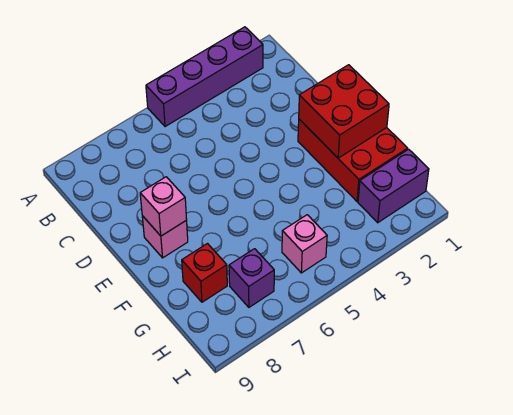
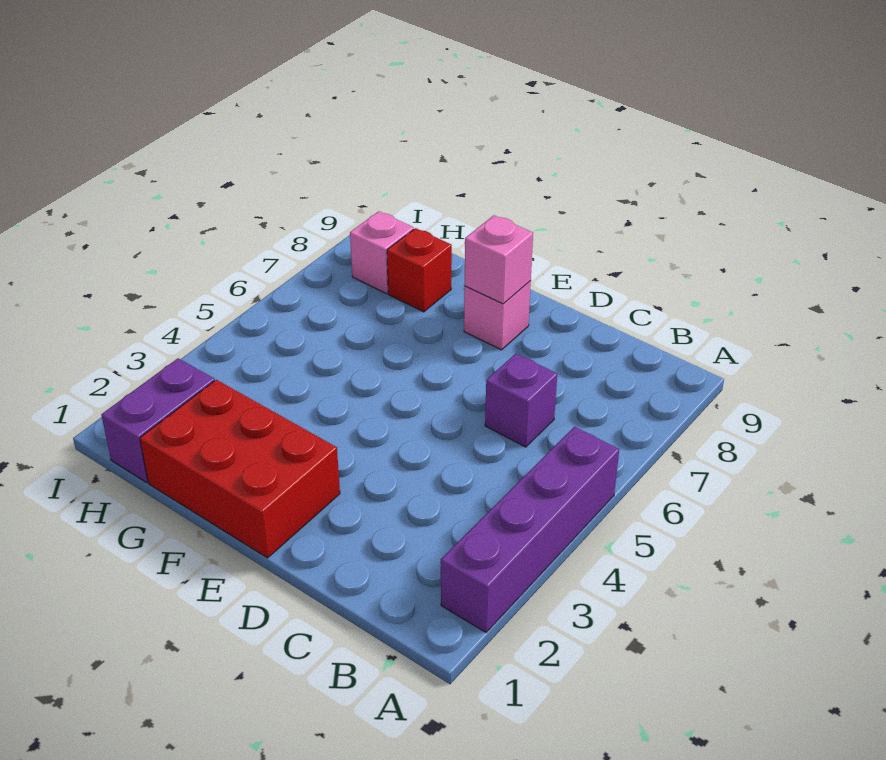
red 2x2 brick [299,65,389,158] -> none
pink 1x1 brick [282,215,327,273] -> pink 1x1 brick moved to [350,211,414,294]
purple 1x1 brick [229,249,274,307] -> purple 1x1 brick moved to [485,354,557,447]

